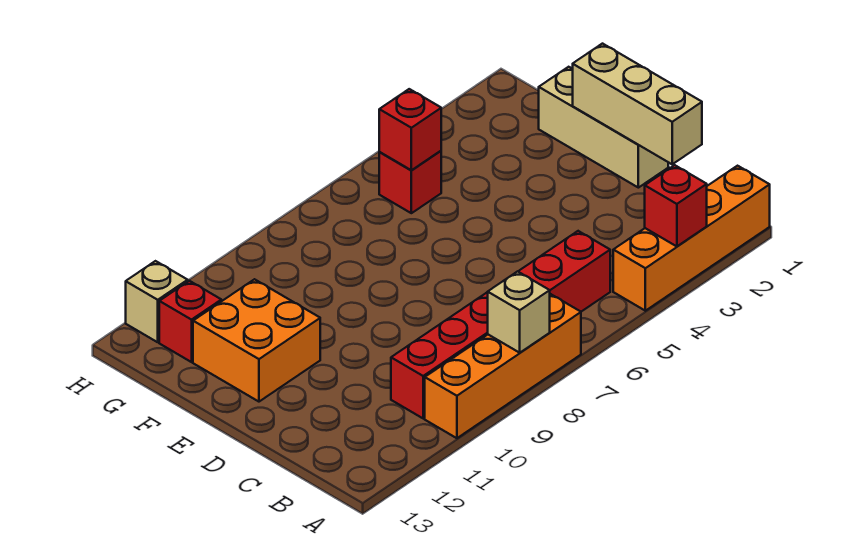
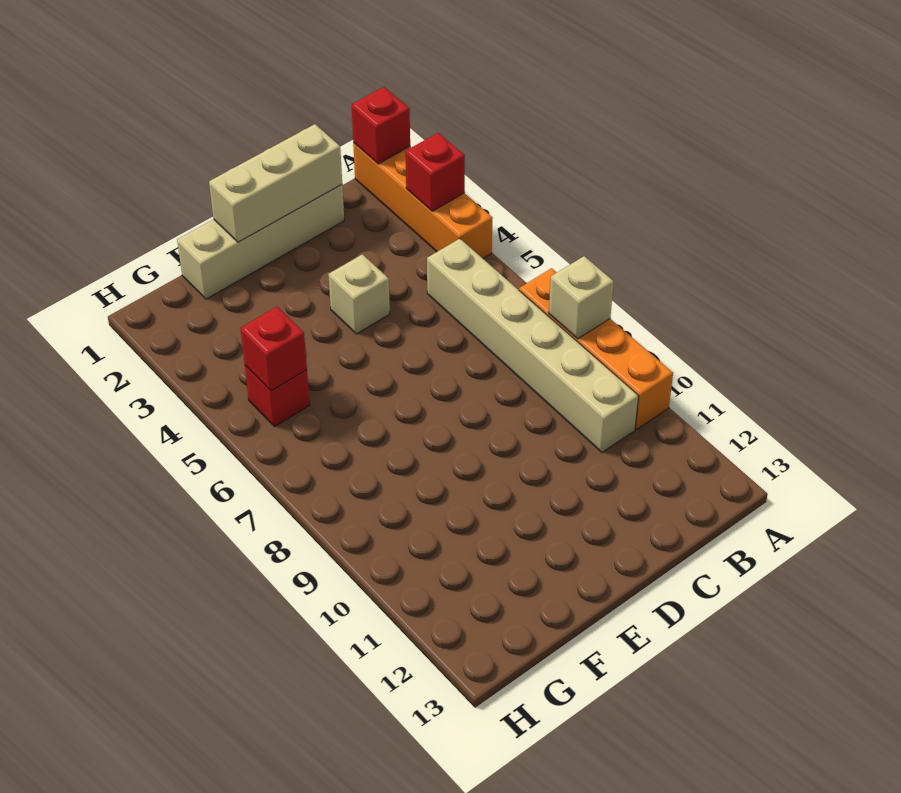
red 1x6 brick [391,231,610,418] -> tan 1x6 brick [427,239,638,452]
tan 1x3 brick [539,67,668,188] -> tan 1x4 brick [177,185,344,299]
orange 2x2 brick [193,279,320,402] -> none
red 1x1 brick [159,281,221,362] -> red 1x1 brick moved to [352,87,410,164]
tan 1x1 brick [126,261,188,342] -> tan 1x1 brick moved to [328,254,390,334]

